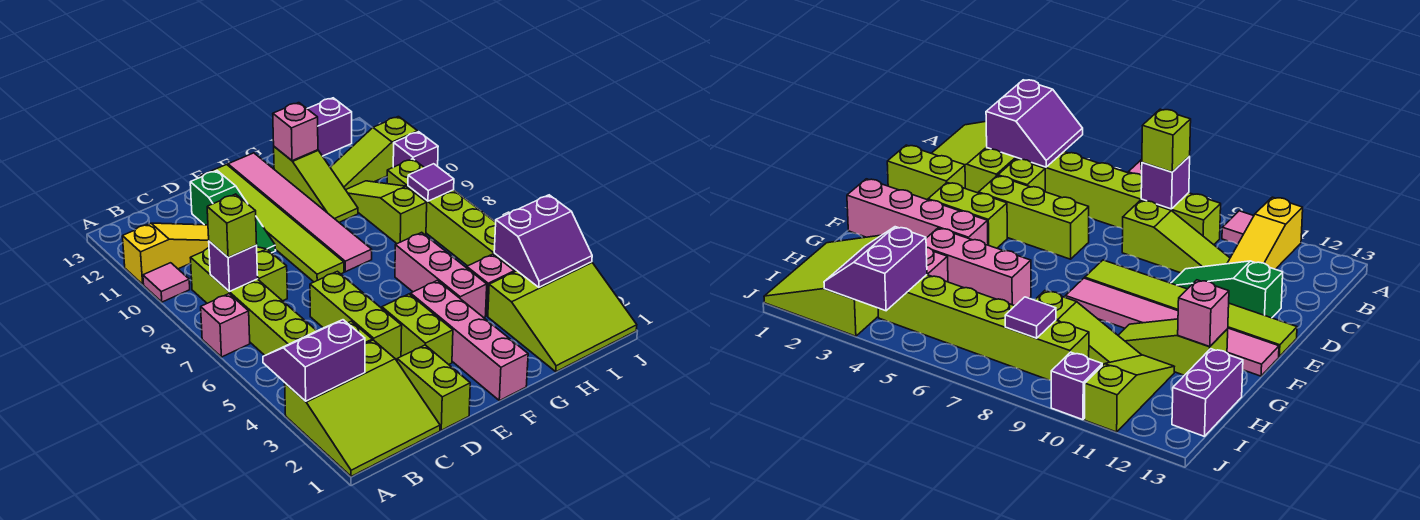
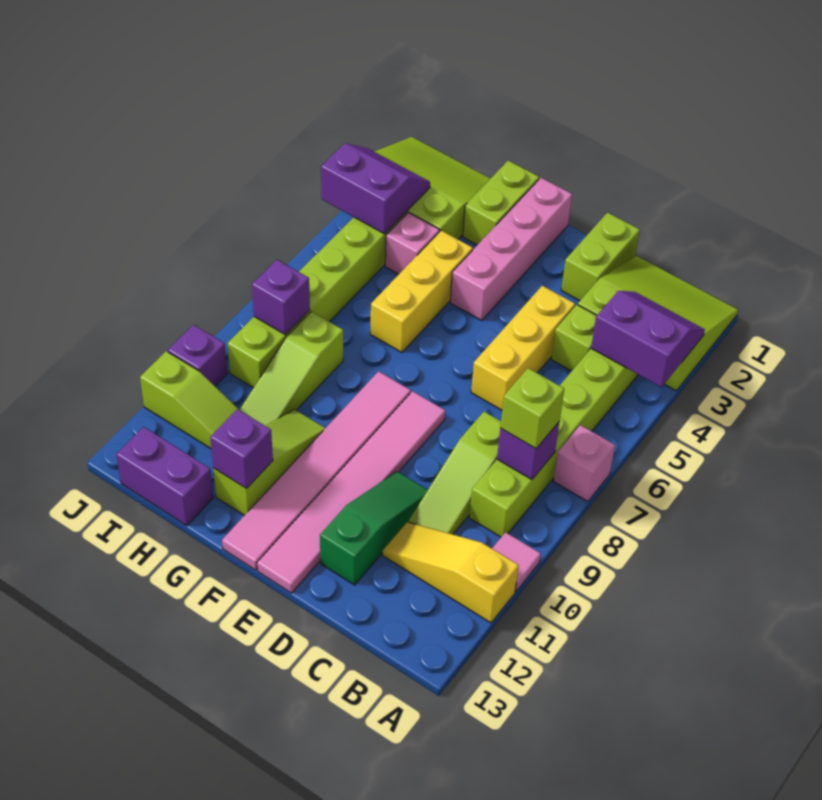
purple 2x2 slope [263,320,365,401] -> purple 2x2 slope turned to [591,291,705,387]
lime 1x3 brick [310,271,402,360] -> yellow 1x3 brick [471,286,575,410]
lime 1x2 brick [382,294,453,364] -> lime 1x2 brick moved to [463,161,539,245]
lime 1x6 tile [201,165,344,282] -> pink 1x6 tile [257,391,445,593]
pink 1x3 brick [395,232,487,318] -> yellow 1x3 brick [370,230,473,352]
pink 1x1 brick [273,103,318,161] -> purple 1x1 brick [210,409,273,489]
purple 1x1 tile [408,164,454,201] -> purple 1x1 brick [252,260,310,335]

